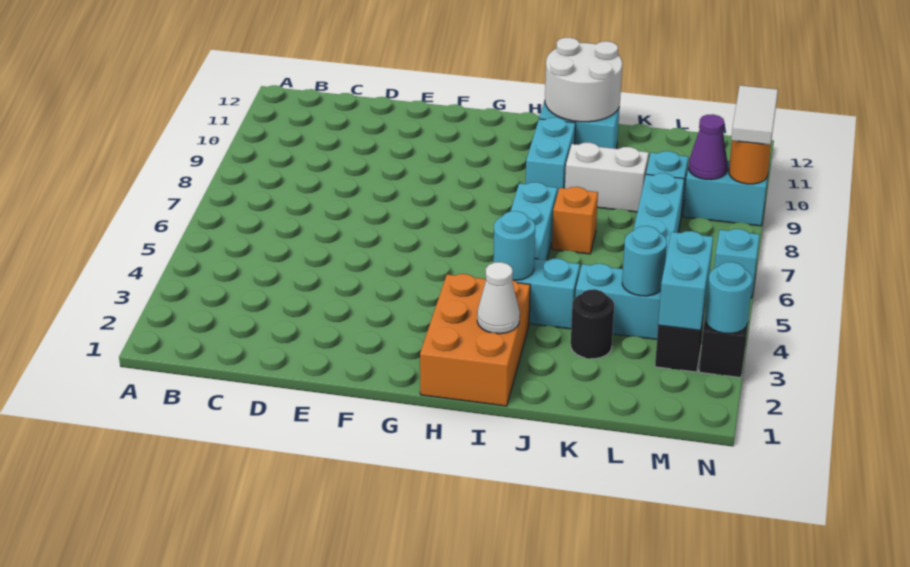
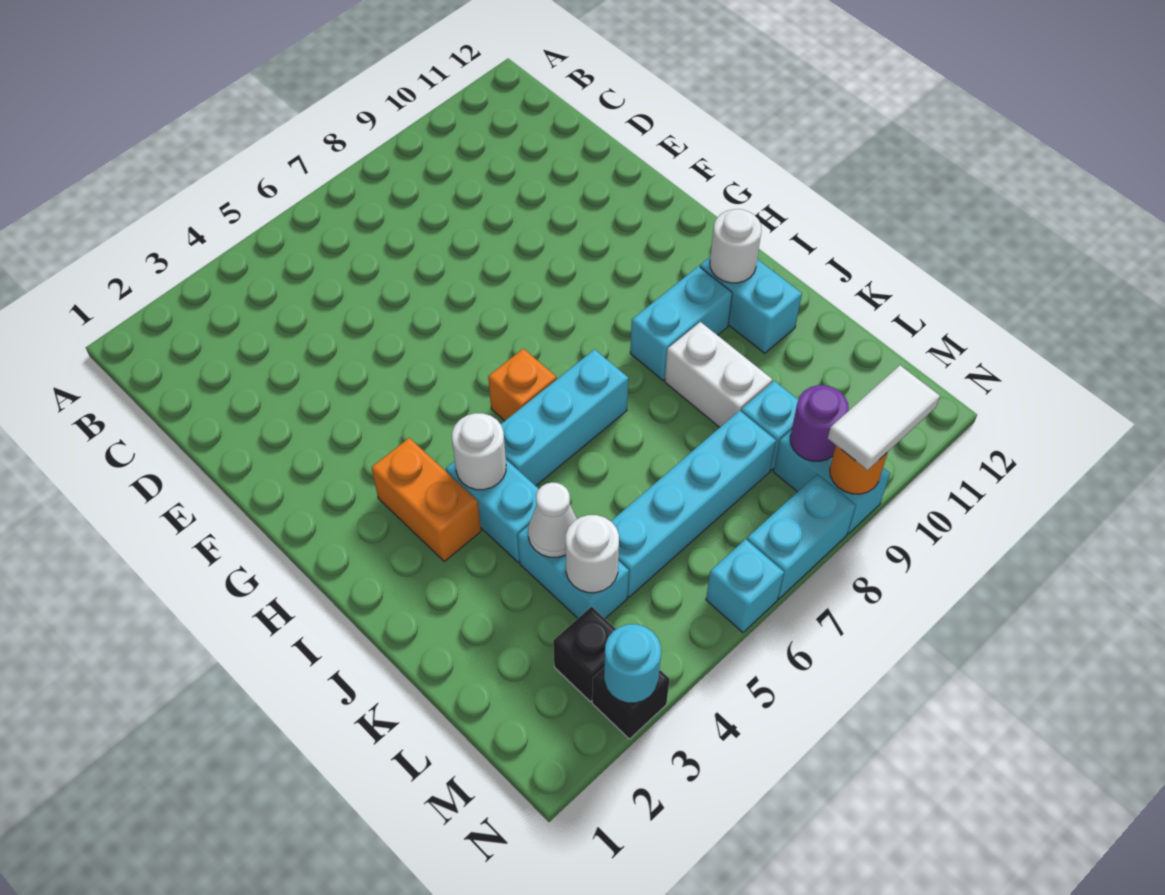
orange 2x3 brick [420,274,530,406] -> orange 1x2 brick [371,438,481,561]
white 1x1 cone [477,262,520,334] -> white 1x1 cone moved to [528,482,577,557]
cyan 1x1 round brick [493,211,535,280] -> white 1x1 round brick [452,413,506,490]
white 2x2 round brick [545,38,622,122] -> white 1x1 round brick [710,209,762,283]
orange 1x1 brick [552,187,598,254] -> orange 1x1 brick moved to [488,349,557,421]
black 1x1 round brick [571,289,614,359] -> none
cyan 1x1 round brick [622,226,667,296] -> white 1x1 round brick [566,515,619,593]
cyan 1x2 brick [658,231,713,330] -> cyan 1x2 brick moved to [747,474,856,599]
purple 1x1 cone [689,114,728,180] -> purple 1x1 round brick [790,385,849,461]

